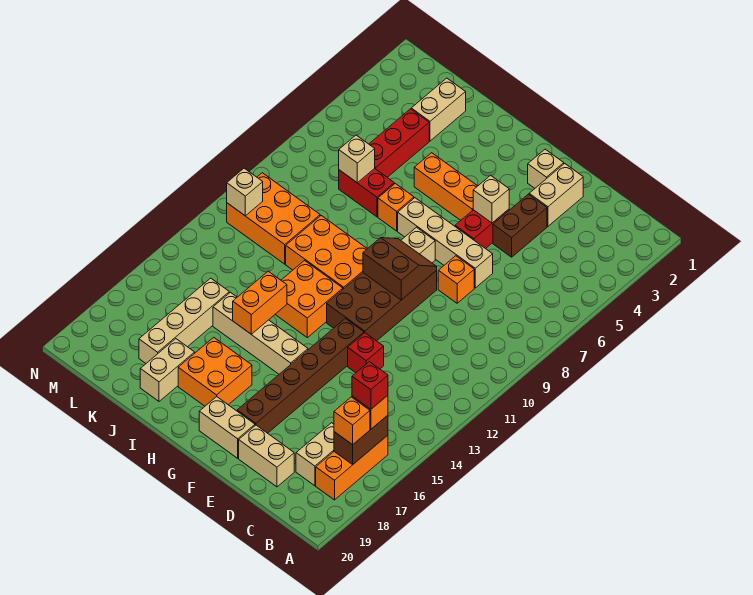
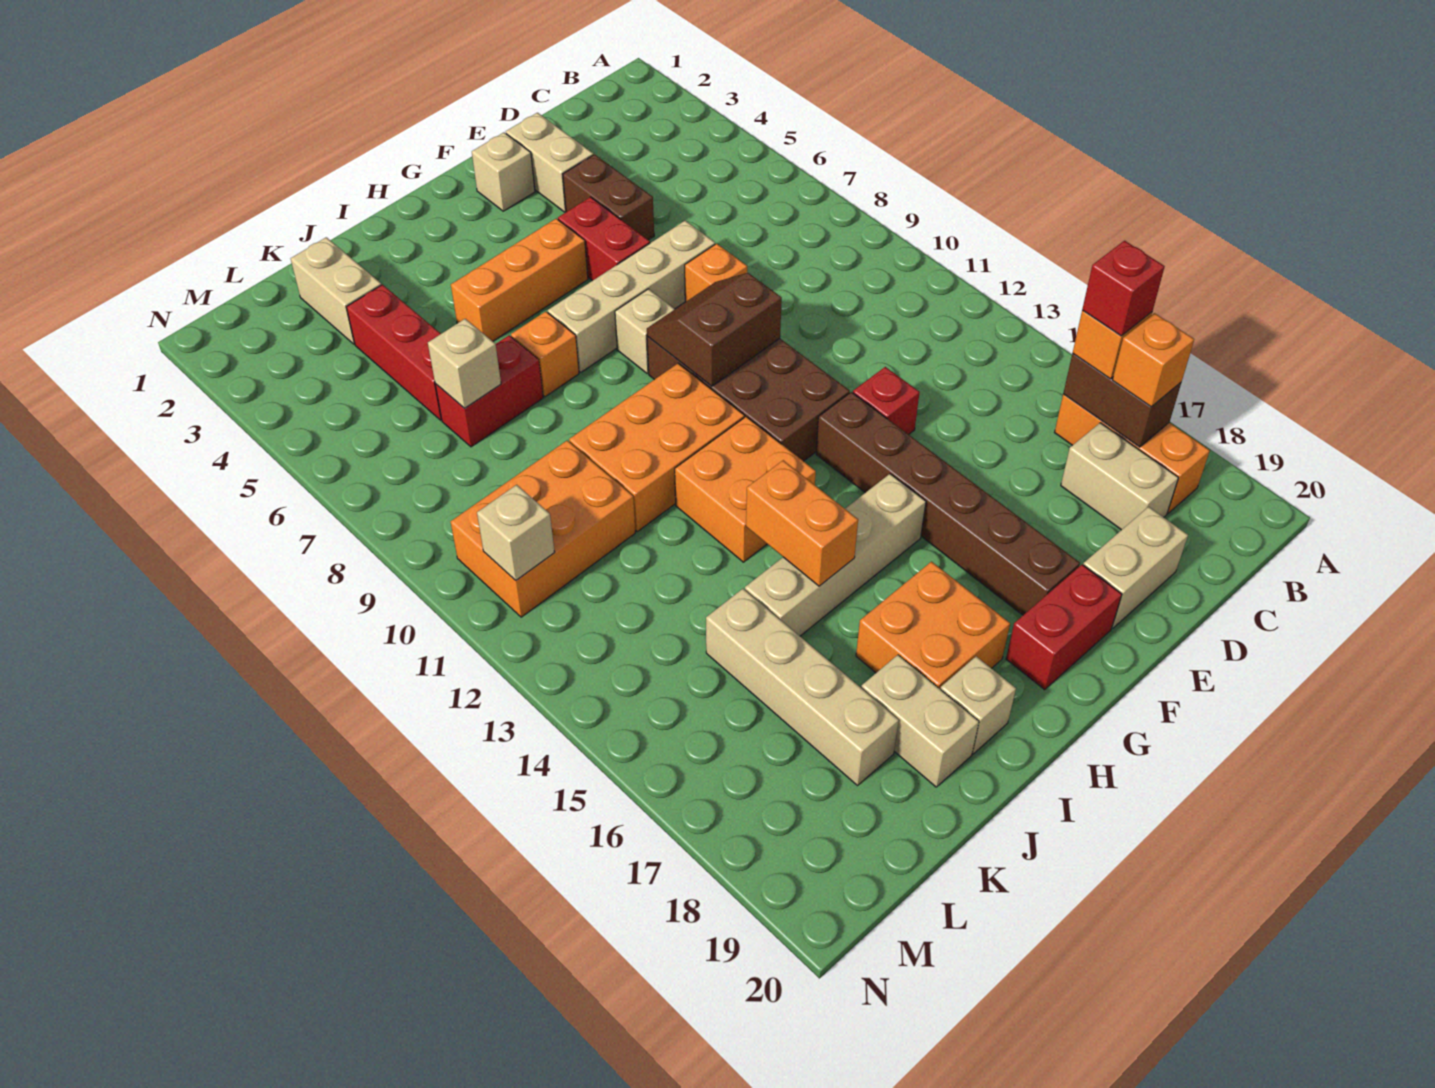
tan 1x1 brick [473,175,509,223] -> tan 1x1 brick moved to [940,656,1016,754]
tan 1x2 brick [199,397,255,458] -> red 1x2 brick [1006,564,1122,690]

